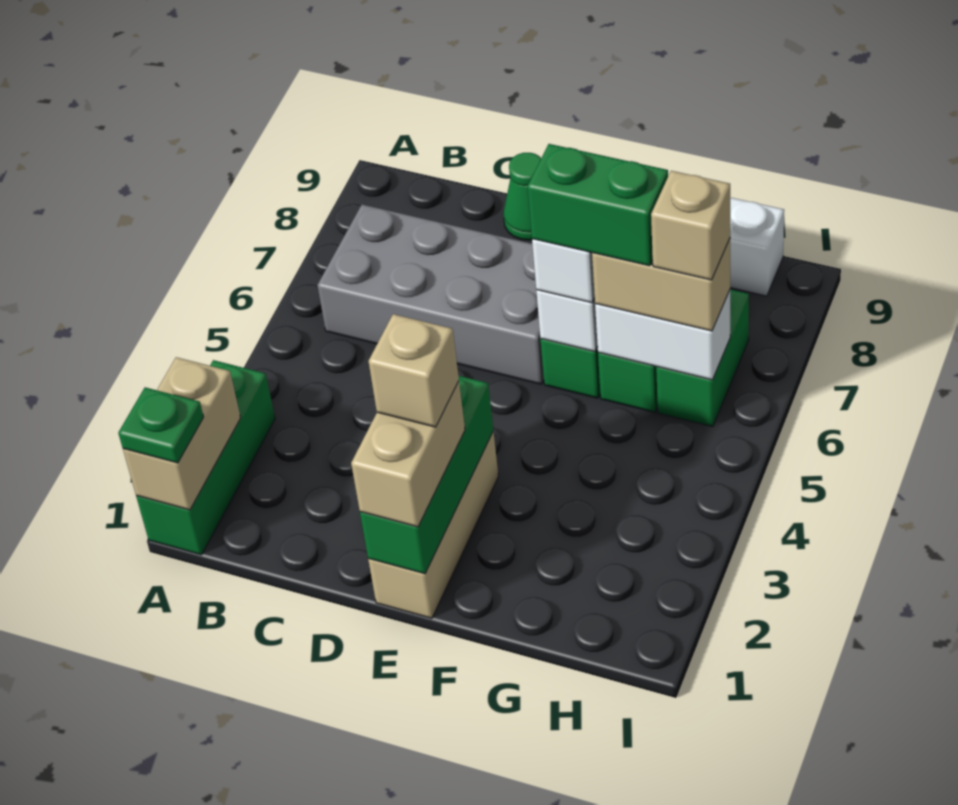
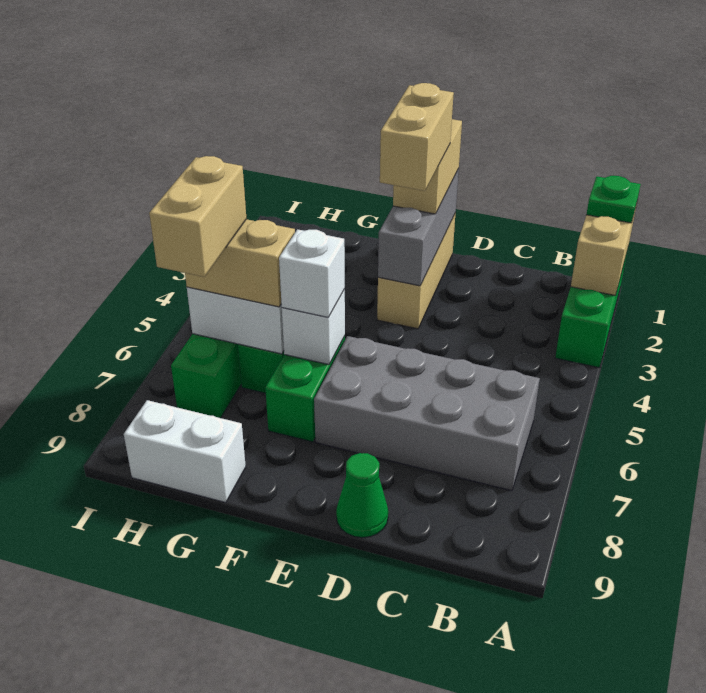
green 1x3 brick [360,376,493,574] -> grey 1x3 brick [378,169,459,286]
tan 1x1 brick [369,314,459,427] -> tan 1x2 brick [380,83,454,191]
green 1x2 brick [528,144,668,266] -> none
tan 1x1 brick [651,171,730,280] -> tan 1x2 brick [149,156,246,277]

